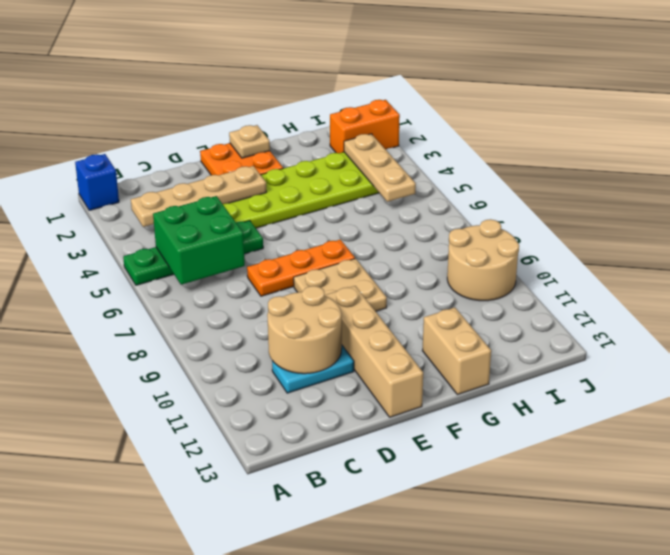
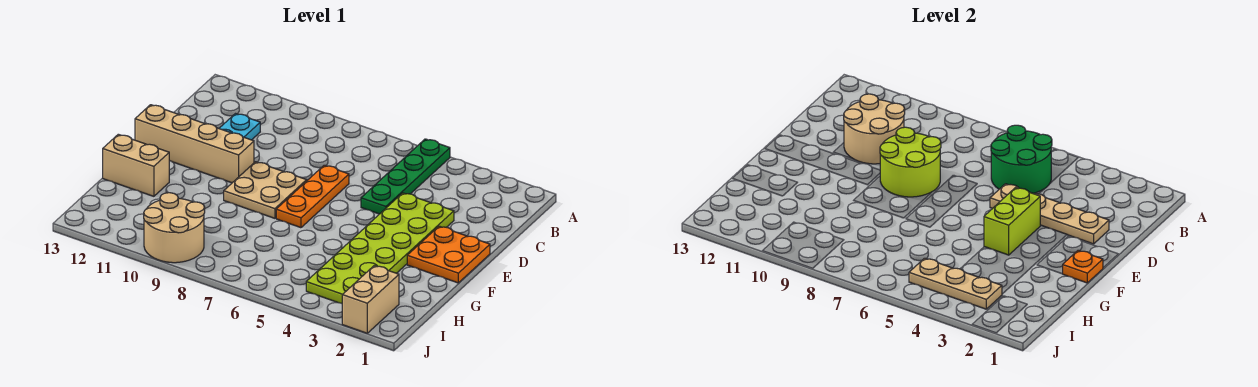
blue 1x1 brick [75,154,119,210] -> none
tan 1x4 plate [131,166,266,227] -> tan 1x4 plate turned to [990,184,1109,244]
green 2x2 brick [153,196,245,285] -> green 2x2 round brick [991,125,1052,193]
none -> lime 2x2 round brick [880,127,941,197]
none -> lime 1x2 brick [984,188,1040,255]
tan 1x1 plate [229,125,270,158] -> orange 1x1 plate [1063,250,1103,283]
orange 1x2 brick [330,100,400,153] -> tan 1x2 brick [342,266,399,333]

